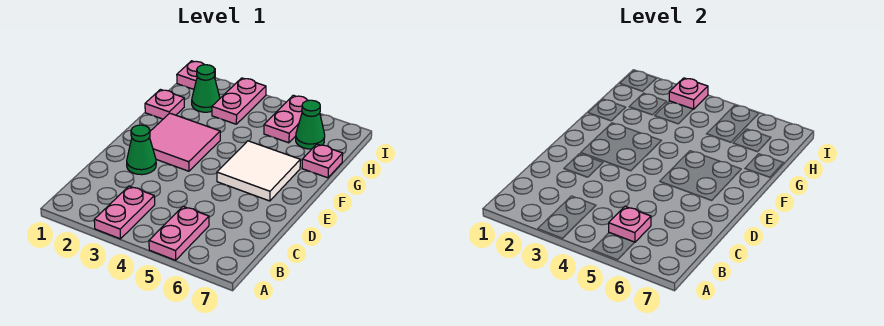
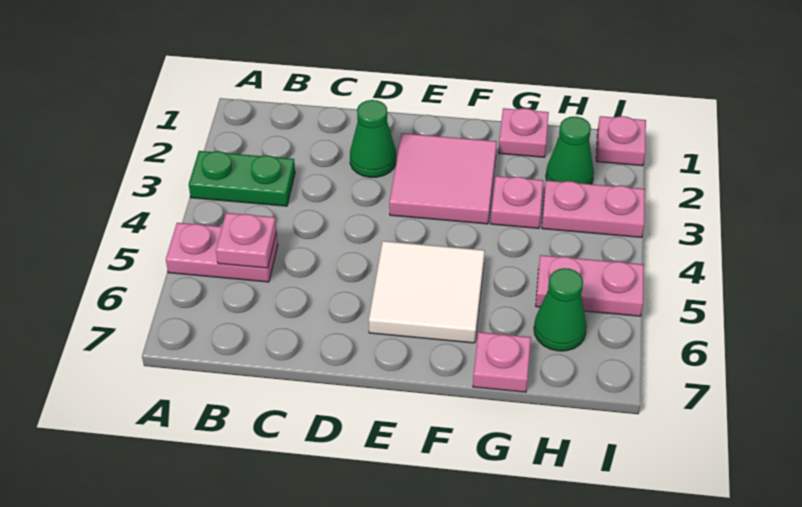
pink 1x2 plate [94,186,155,239] -> green 1x2 plate [189,151,295,206]
pink 1x1 plate [669,78,708,109] -> pink 1x1 plate moved to [491,176,543,228]

